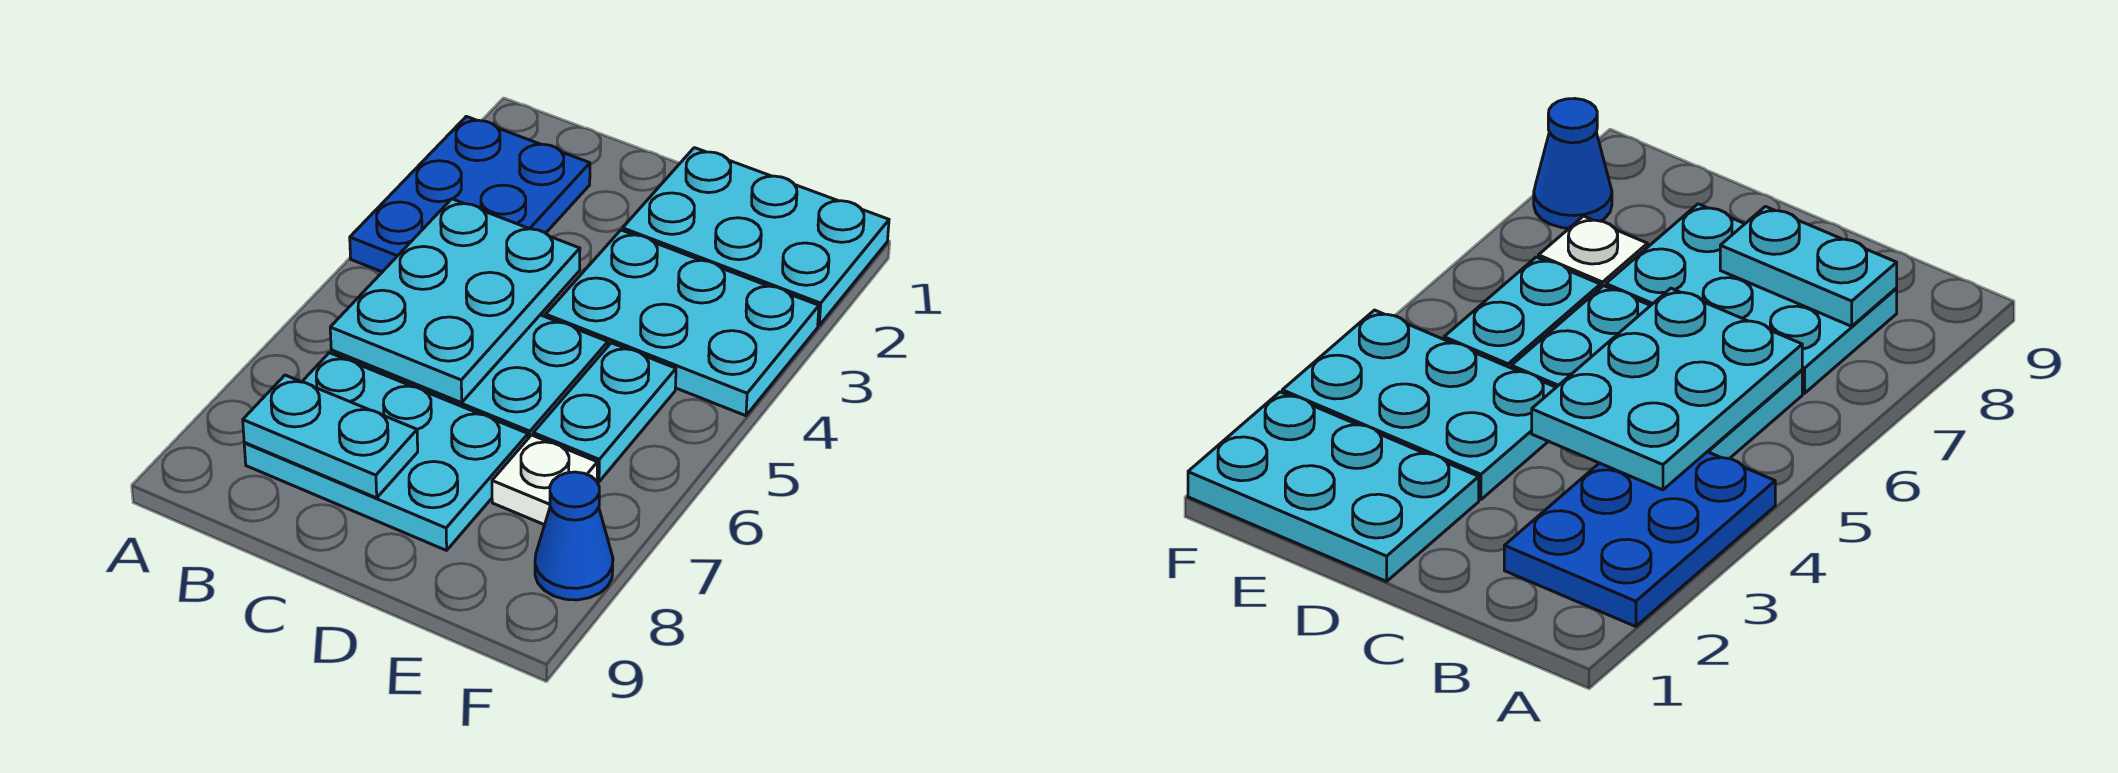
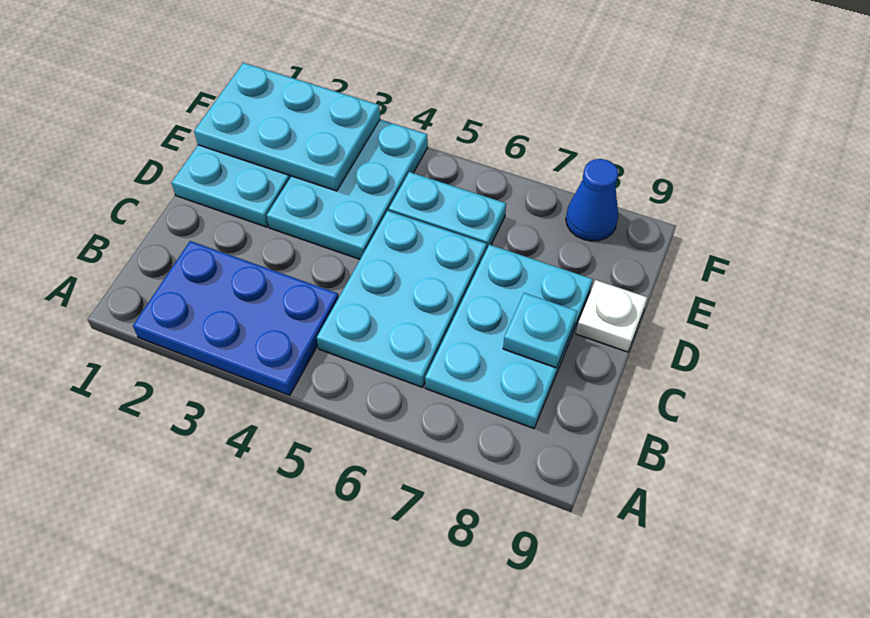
cyan 2x3 plate [330,199,580,403] -> cyan 2x3 plate moved to [194,63,380,191]
cyan 1x2 plate [243,375,418,498] -> cyan 1x1 plate [503,293,577,368]
white 1x1 plate [492,435,597,525] -> white 1x1 plate moved to [576,280,648,352]

